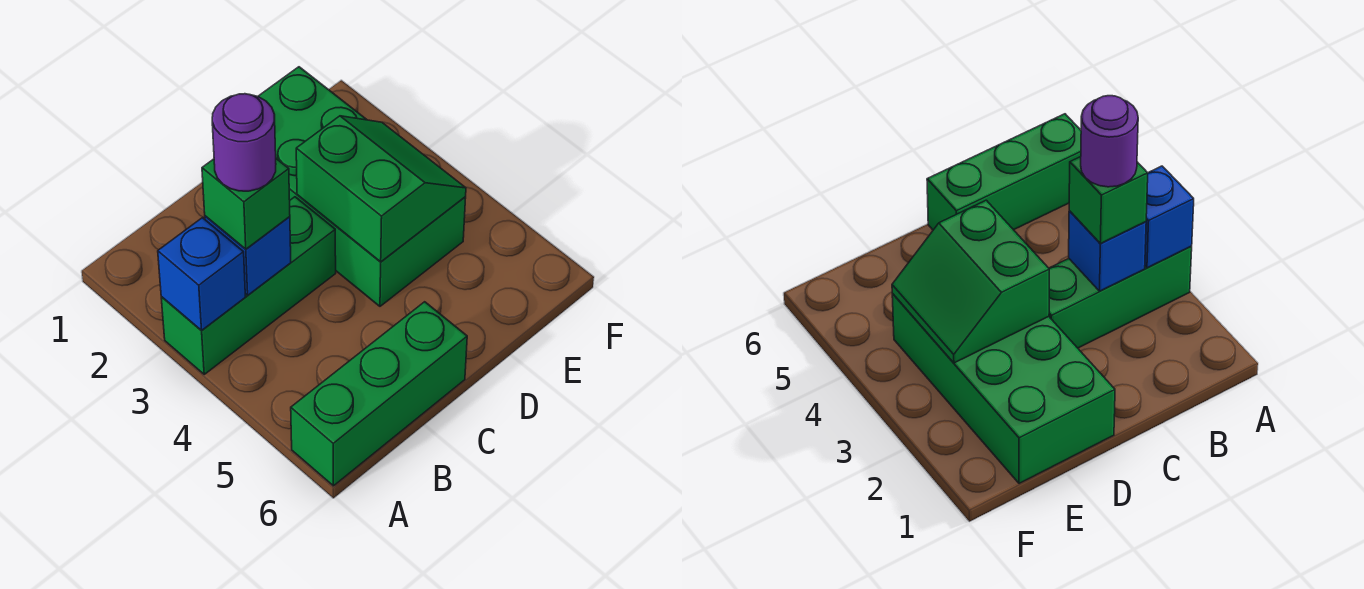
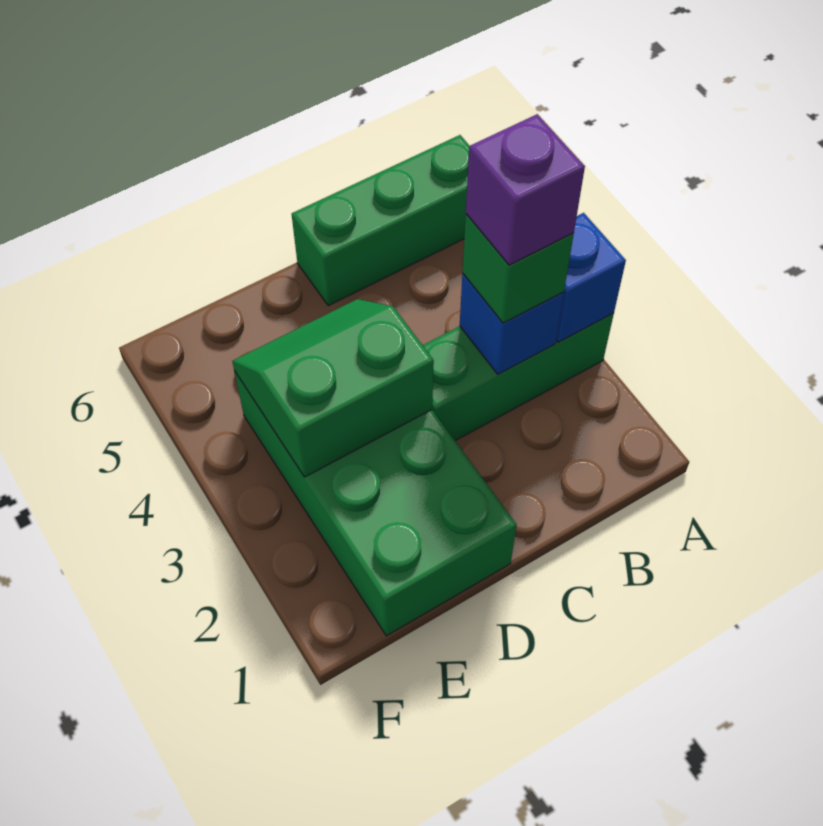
purple 1x1 round brick [212,94,276,191] -> purple 1x1 brick [466,114,585,265]
green 2x2 slope [296,116,466,262] -> green 2x2 slope turned to [232,299,434,477]

